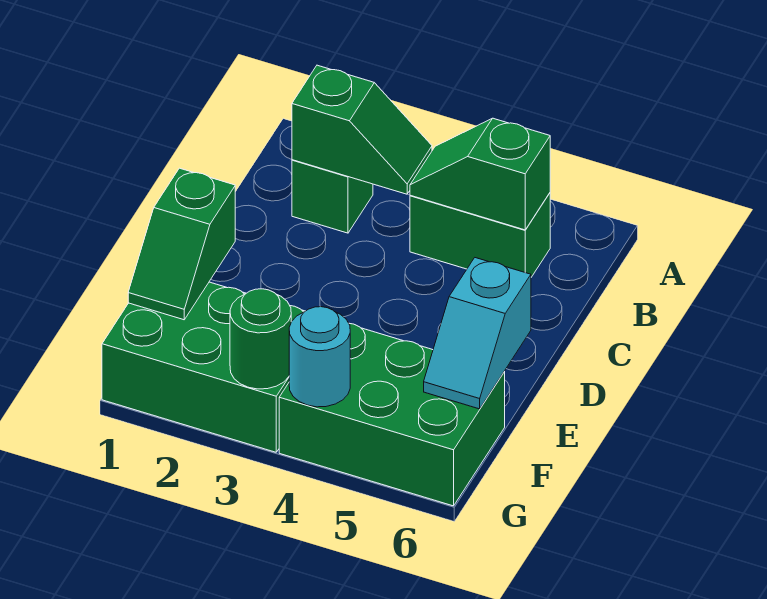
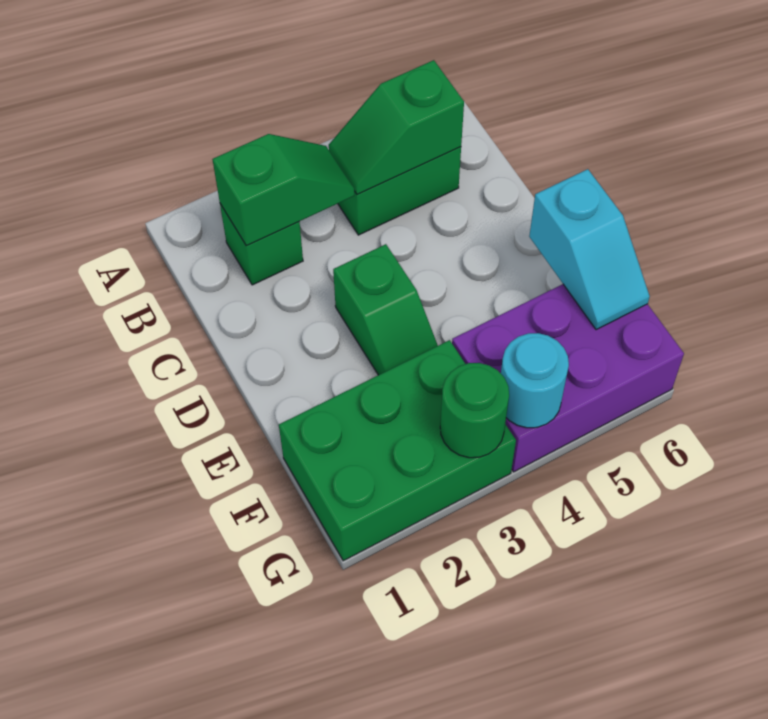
green 1x2 slope [128,168,235,320] -> green 1x2 slope moved to [333,244,438,375]
green 2x3 brick [279,323,505,506] -> purple 2x3 brick [452,284,684,472]

